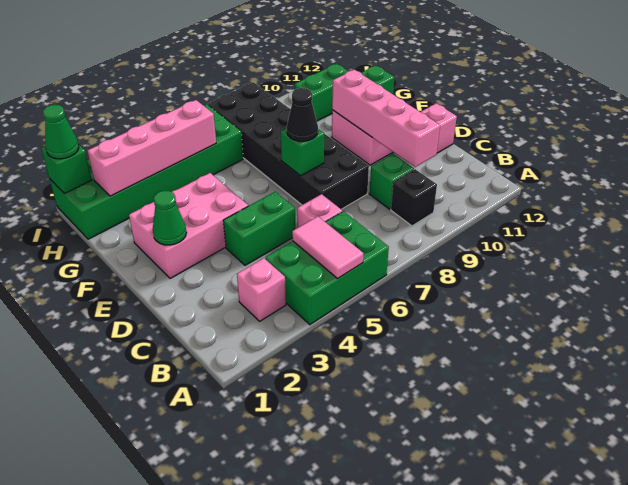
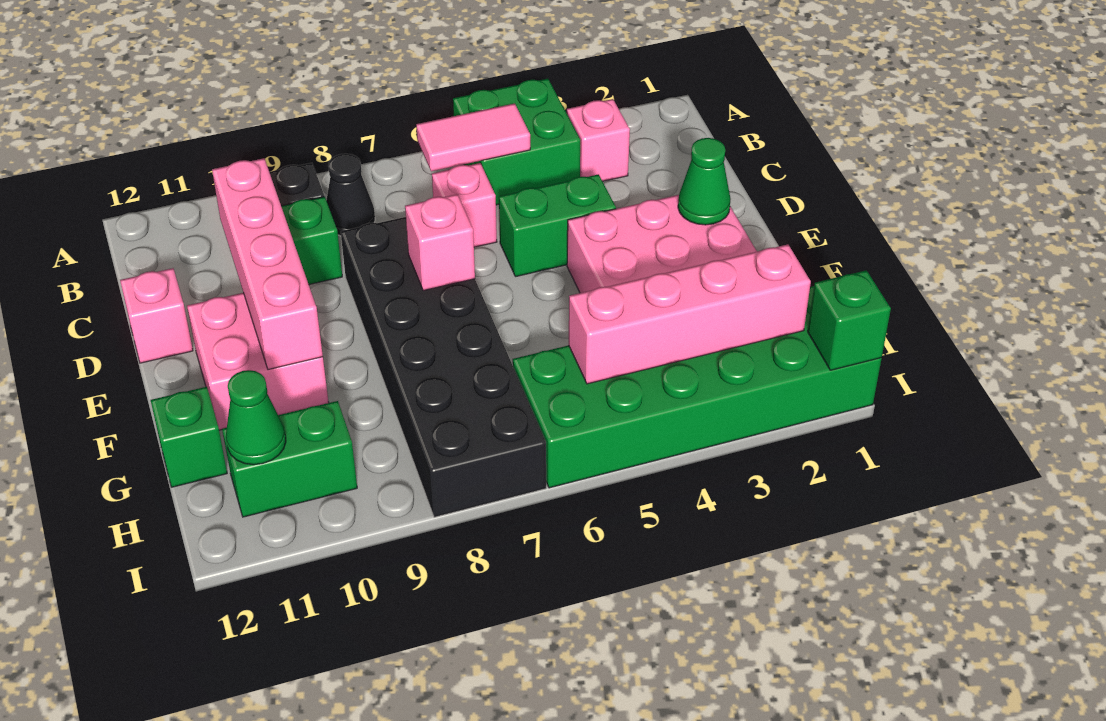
green 2x3 brick [265,211,389,325] -> green 2x2 brick [453,79,580,205]
pink 1x2 tile [292,216,363,279] -> pink 1x2 tile turned to [416,104,530,171]
green 1x1 brick [281,128,324,176] -> pink 1x1 brick [405,194,475,291]
black 1x1 cone [287,88,318,141] -> black 1x1 cone moved to [326,154,375,236]
green 1x1 cone [43,105,79,159] -> green 1x1 cone moved to [226,370,286,465]

